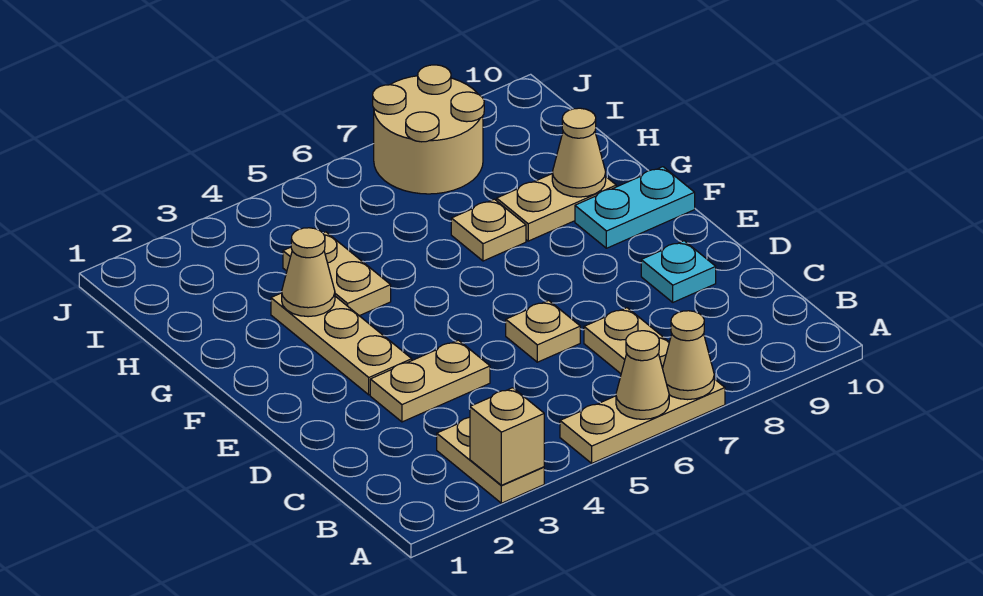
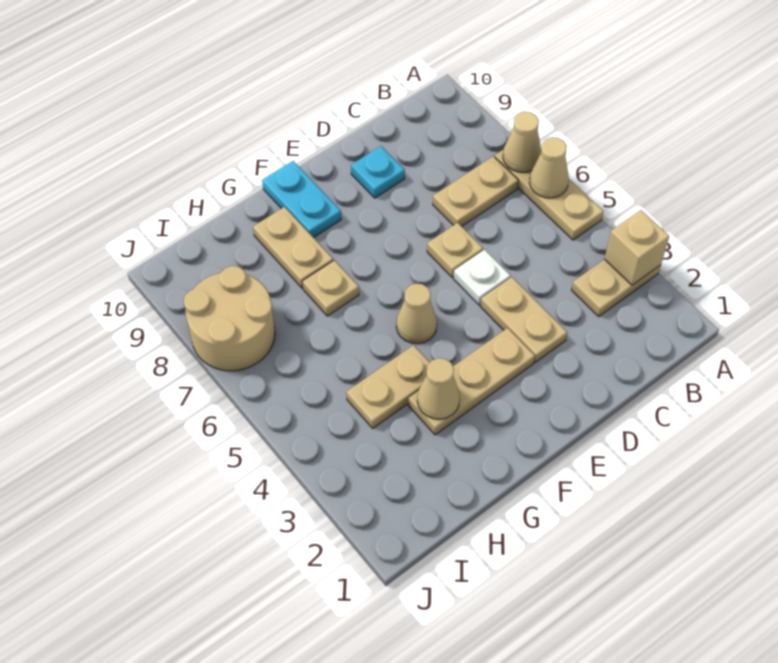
none -> white 1x1 plate [453,250,511,305]
tan 1x1 cone [552,108,606,197] -> tan 1x1 cone moved to [396,284,437,344]

